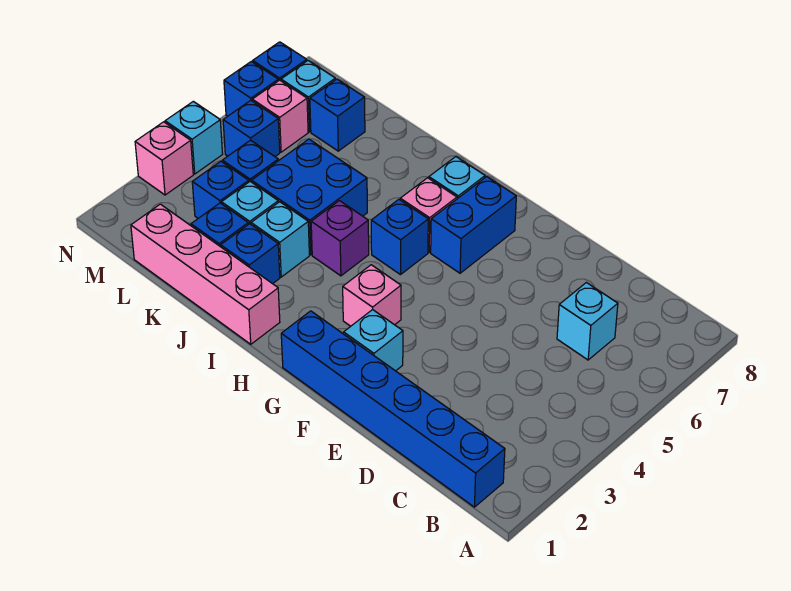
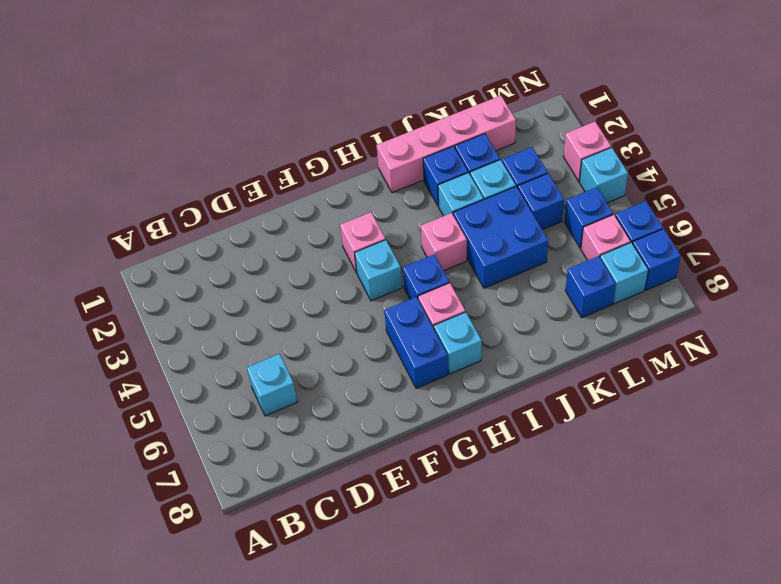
blue 1x6 brick [281,311,505,507] -> none
cyan 1x1 brick [344,310,403,371] -> cyan 1x1 brick moved to [355,240,402,301]
purple 1x1 brick [311,201,369,276] -> pink 1x1 brick [421,213,467,271]

